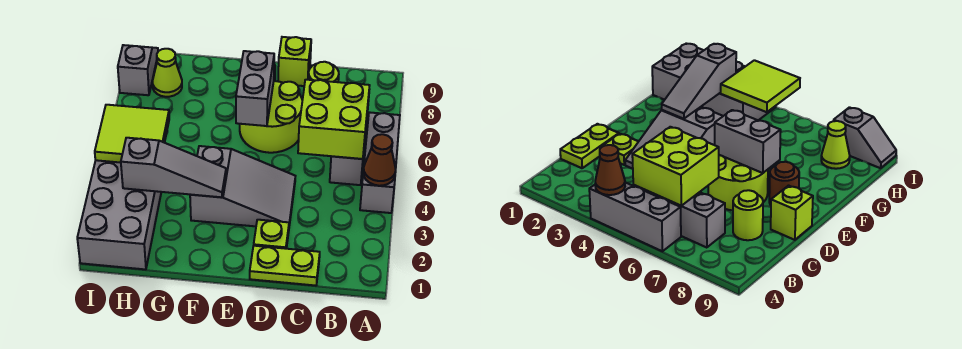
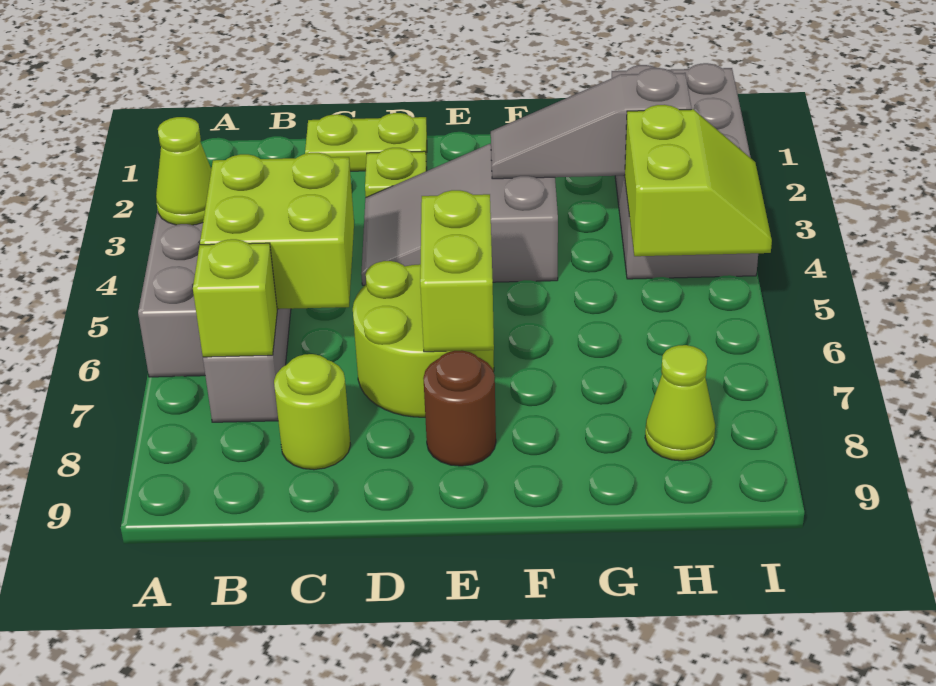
brown 1x1 cone [363,134,396,186] -> lime 1x1 cone [156,117,211,225]
lime 1x1 brick [278,37,311,86] -> lime 1x1 brick moved to [193,239,277,357]
grey 1x2 brick [236,51,274,126] -> lime 1x2 brick [420,190,494,352]
lime 2x2 tile [95,105,169,163] -> lime 2x2 slope [625,105,772,256]
grey 1x2 slope [118,45,158,95] -> none

